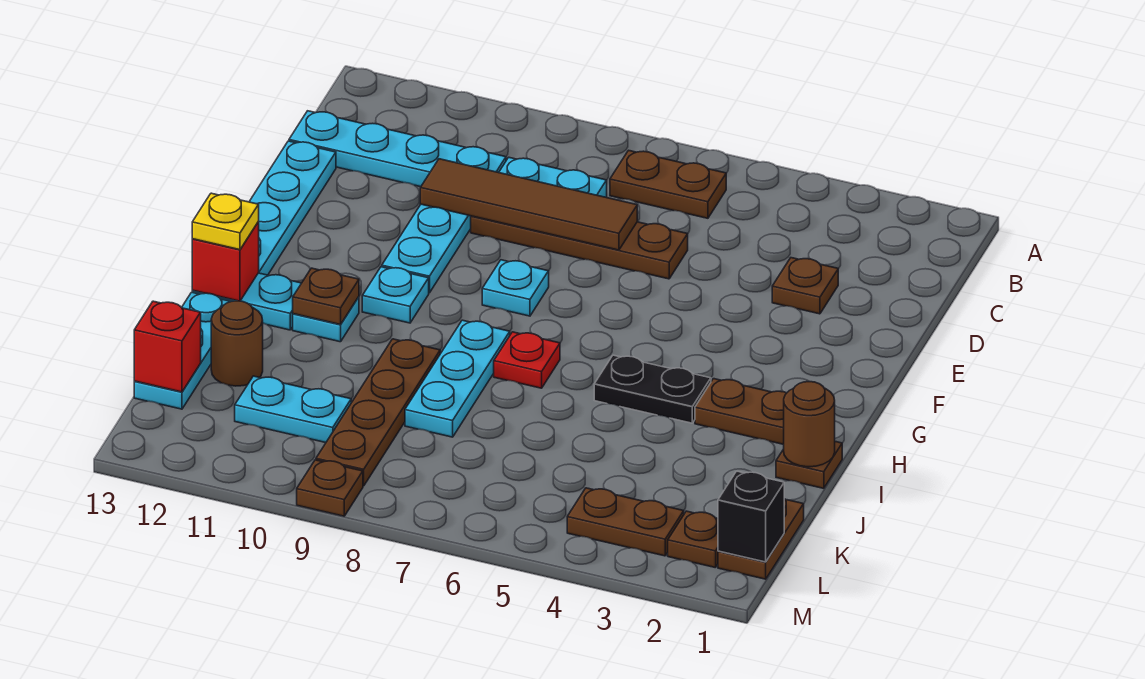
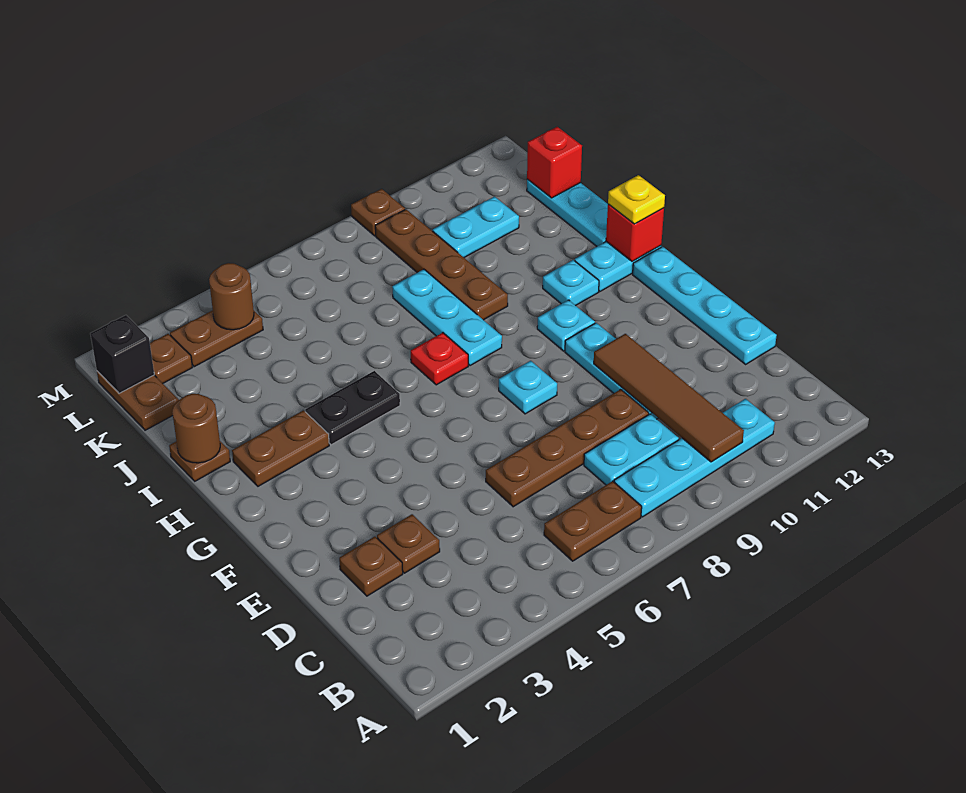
cyan 1x4 plate [289,111,506,187] -> cyan 1x4 plate moved to [614,399,775,517]
brown 1x4 tile [420,159,637,250] -> brown 1x4 tile turned to [594,334,744,462]
brown 1x1 plate [293,268,359,325] -> brown 1x1 plate moved to [339,537,403,596]
brown 1x1 round brick [211,301,263,386] -> brown 1x1 round brick moved to [209,263,254,330]

